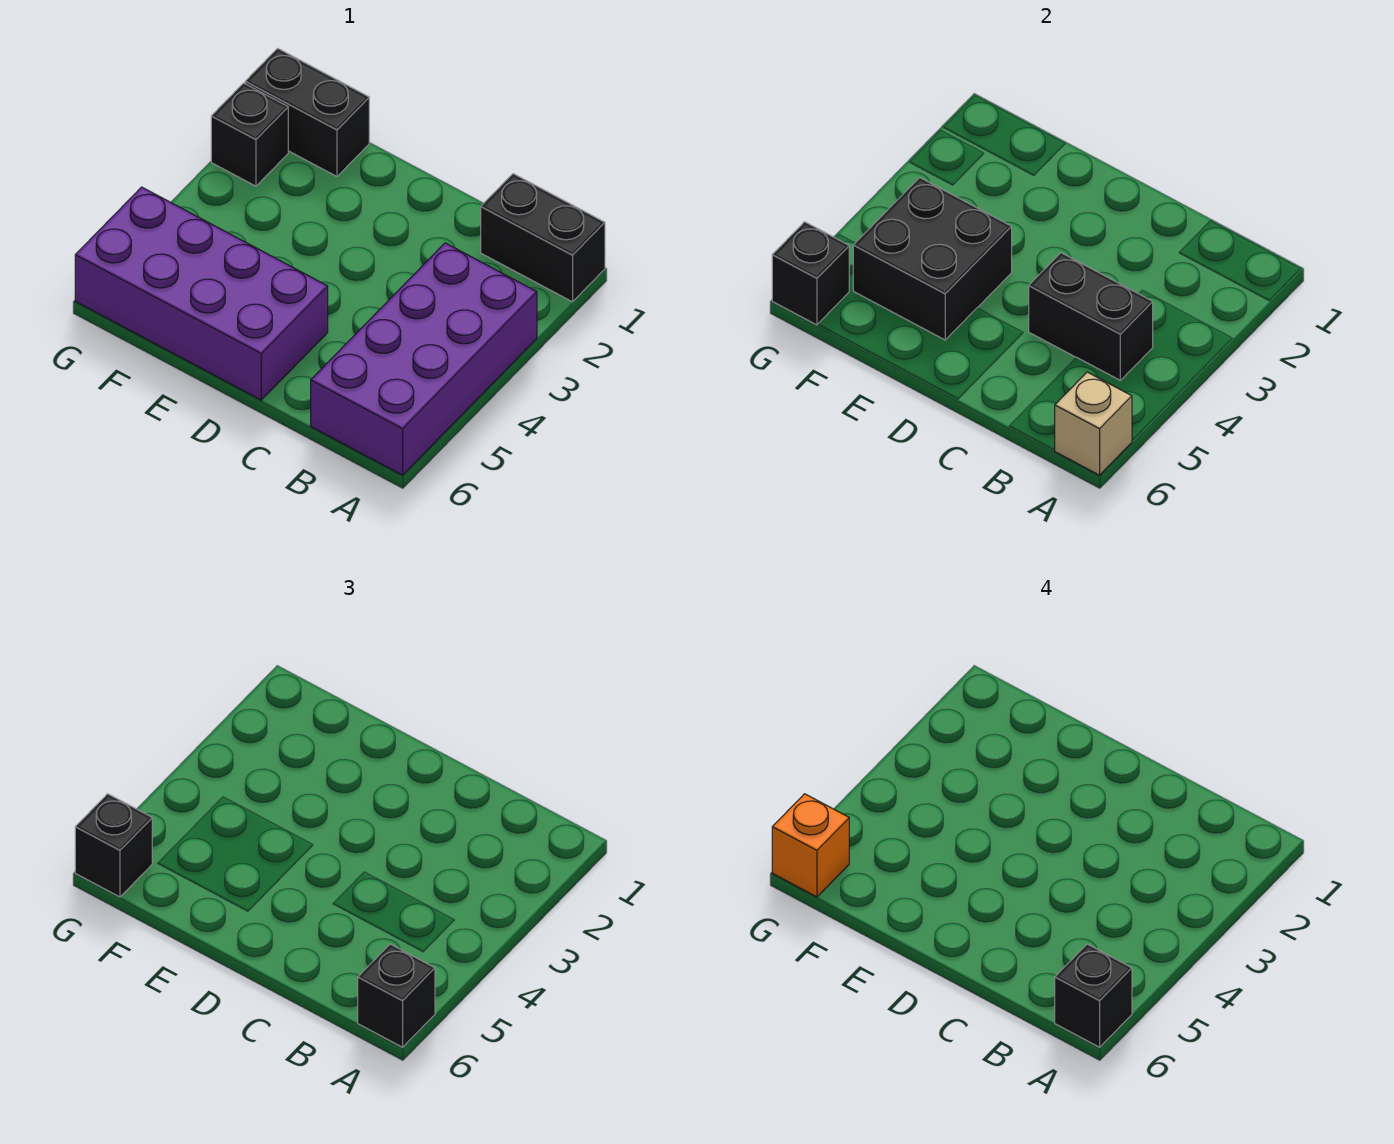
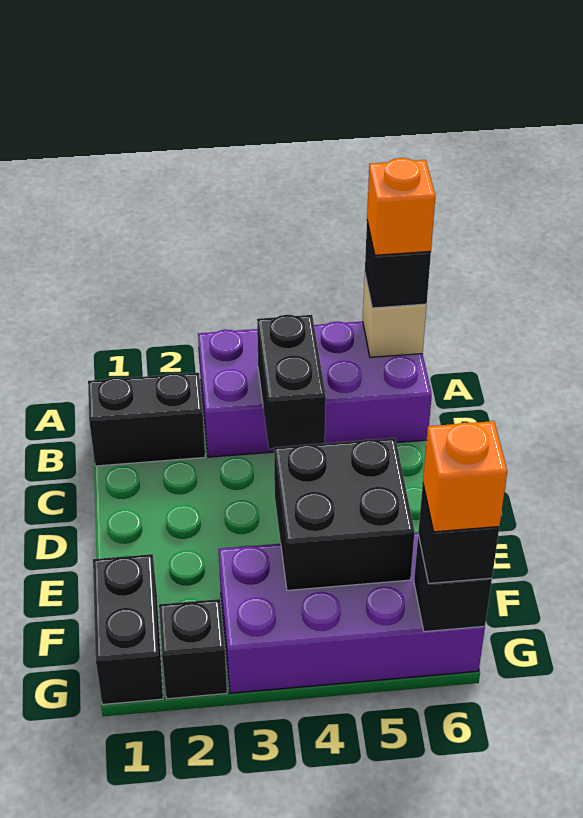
black 1x2 brick [481,174,605,302] -> black 1x2 brick turned to [88,373,205,466]
black 1x1 brick [1055,944,1132,1047] -> orange 1x1 brick [367,158,435,255]
purple 2x4 brick [75,187,328,400] -> purple 2x4 brick turned to [219,532,485,693]

